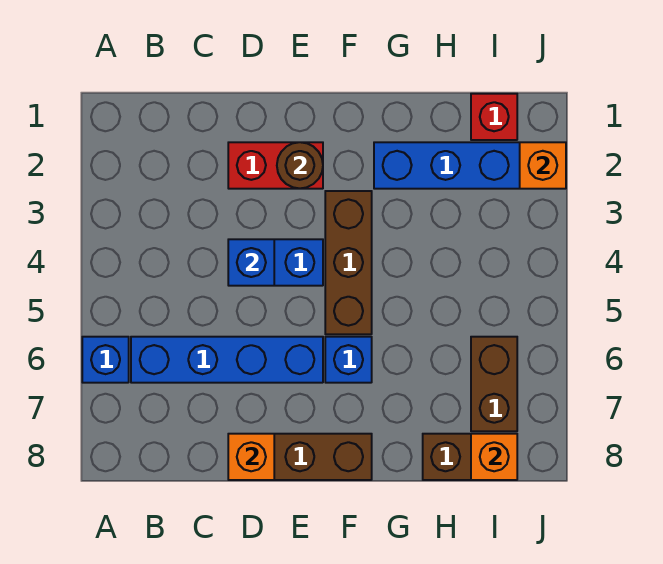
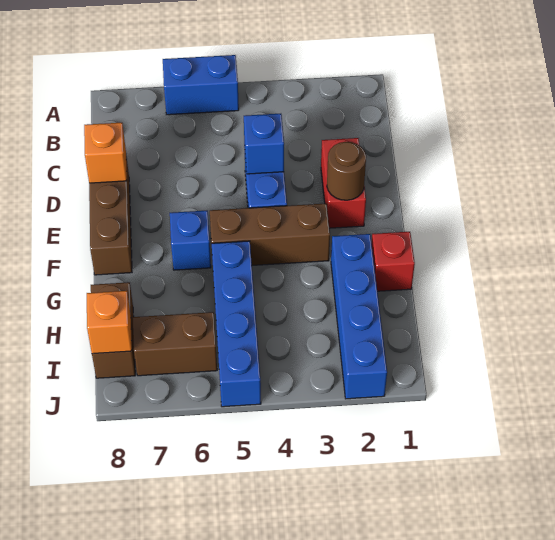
blue 1x1 brick [82,337,129,383] -> blue 1x2 brick [163,55,239,115]
blue 1x4 brick [131,337,323,383] -> blue 1x4 brick moved to [212,241,261,407]
red 1x1 brick [471,94,517,140] -> red 1x1 brick moved to [371,232,415,291]
orange 1x1 brick [520,142,566,189] -> none

